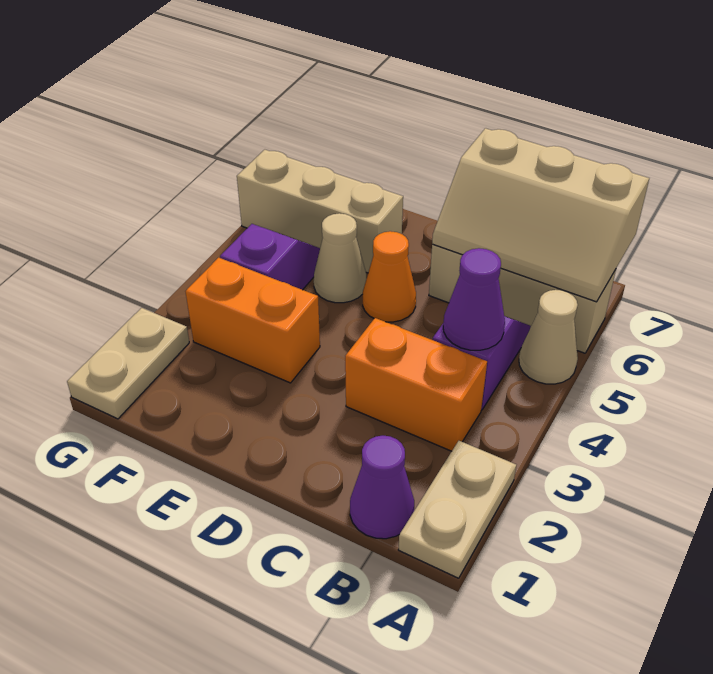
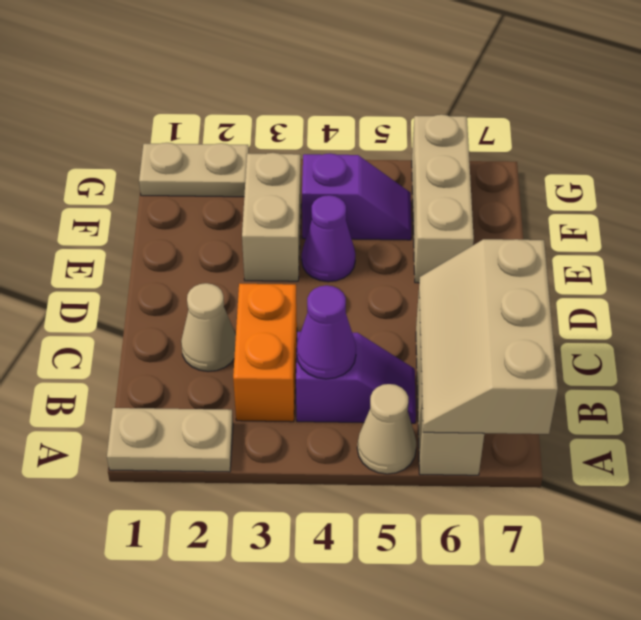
purple 1x1 cone [350,436,414,539] -> purple 1x1 cone moved to [302,195,355,282]
orange 1x1 cone [363,231,416,322] -> none
orange 1x2 brick [185,258,320,383] -> tan 1x2 brick [242,153,301,281]
tan 1x1 cone [314,213,366,303] -> tan 1x1 cone moved to [181,283,236,371]

